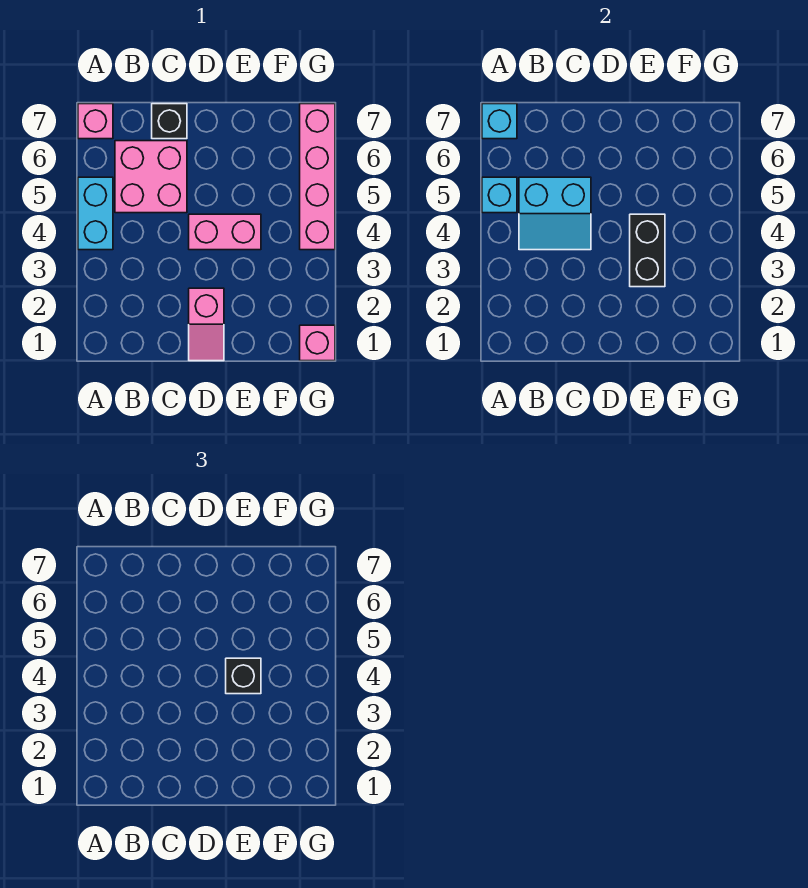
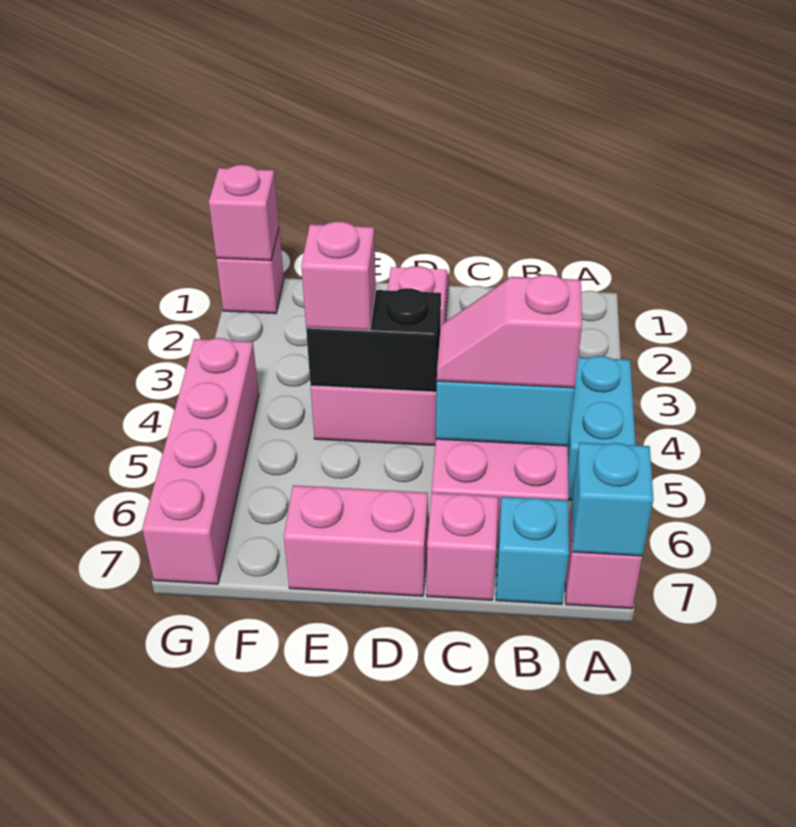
cyan 1x1 brick [482,177,517,213] -> cyan 1x1 brick moved to [496,497,569,604]
none -> pink 1x2 slope [437,275,582,388]
black 1x1 brick [152,104,187,139] -> pink 1x1 brick [427,493,498,600]
none -> pink 1x2 brick [284,485,428,596]
black 1x2 brick [630,214,665,287] -> black 1x2 brick turned to [306,288,441,392]
black 1x1 brick [226,658,261,694] -> pink 1x1 brick [301,221,376,331]
none -> pink 1x1 brick [209,165,279,261]

